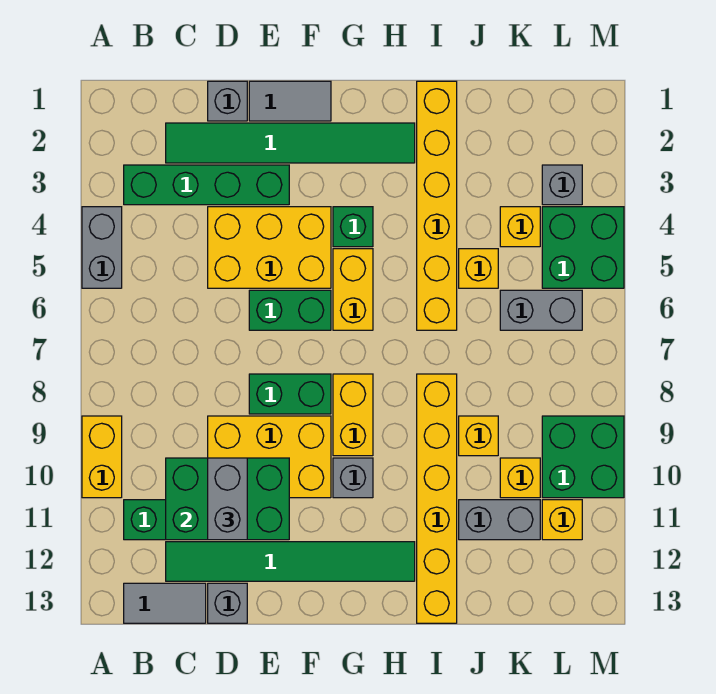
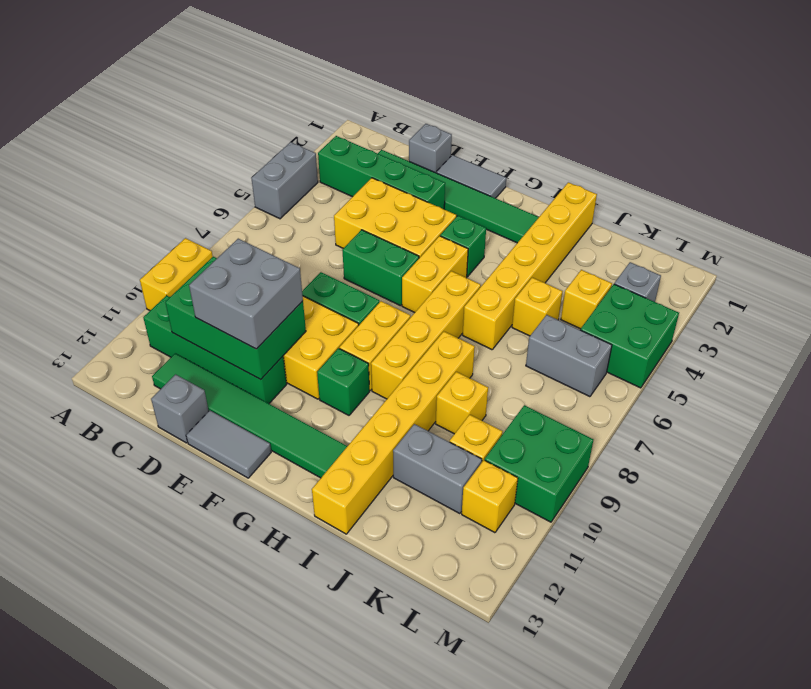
grey 1x2 tile [124,583,206,623] -> grey 1x2 tile moved to [186,410,271,478]
grey 1x2 brick [208,458,247,540] -> grey 2x2 brick [189,239,303,349]
grey 1x1 brick [333,458,373,498] -> green 1x1 brick [317,348,370,415]
none -> yellow 1x4 brick [371,271,481,399]

